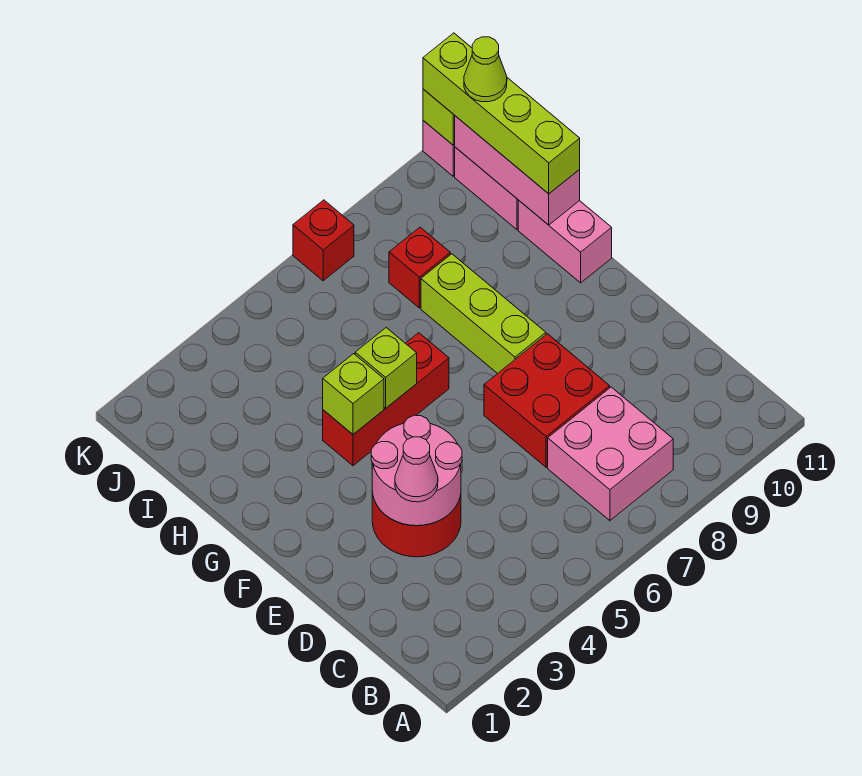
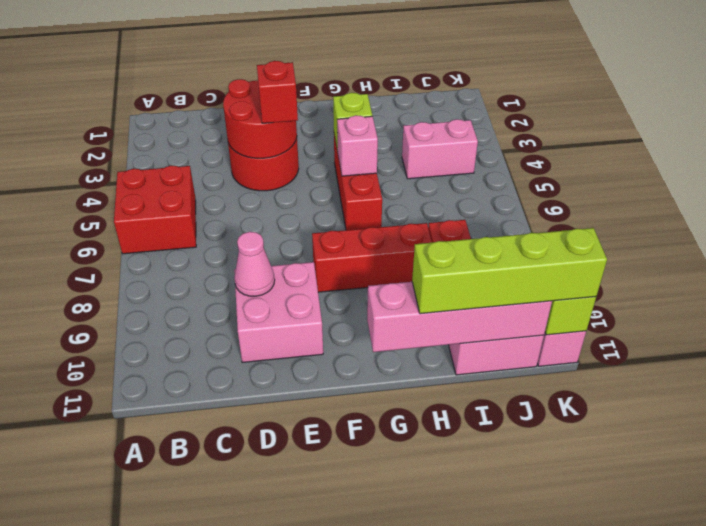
pink 2x2 brick [548,387,673,521] -> pink 2x2 brick moved to [234,262,323,363]
pink 2x2 round brick [371,415,462,526] -> red 2x2 round brick [223,79,297,158]
pink 1x1 cone [395,437,438,502] -> pink 1x1 cone moved to [234,232,275,296]
red 2x2 brick [484,334,610,467] -> red 2x2 brick moved to [114,166,196,254]
lime 1x3 brick [421,254,546,374] -> red 1x3 brick [312,223,432,292]
lime 1x1 brick [355,328,417,408] -> pink 1x1 brick [337,115,378,176]
pink 1x2 brick [518,200,612,283] -> pink 1x2 brick moved to [402,119,478,179]
pink 1x3 brick [454,116,580,225] -> pink 1x4 brick [367,282,552,352]
lime 1x1 cone [464,37,507,102] -> none
red 1x1 brick [293,200,354,281] -> red 1x1 brick moved to [257,61,298,123]

